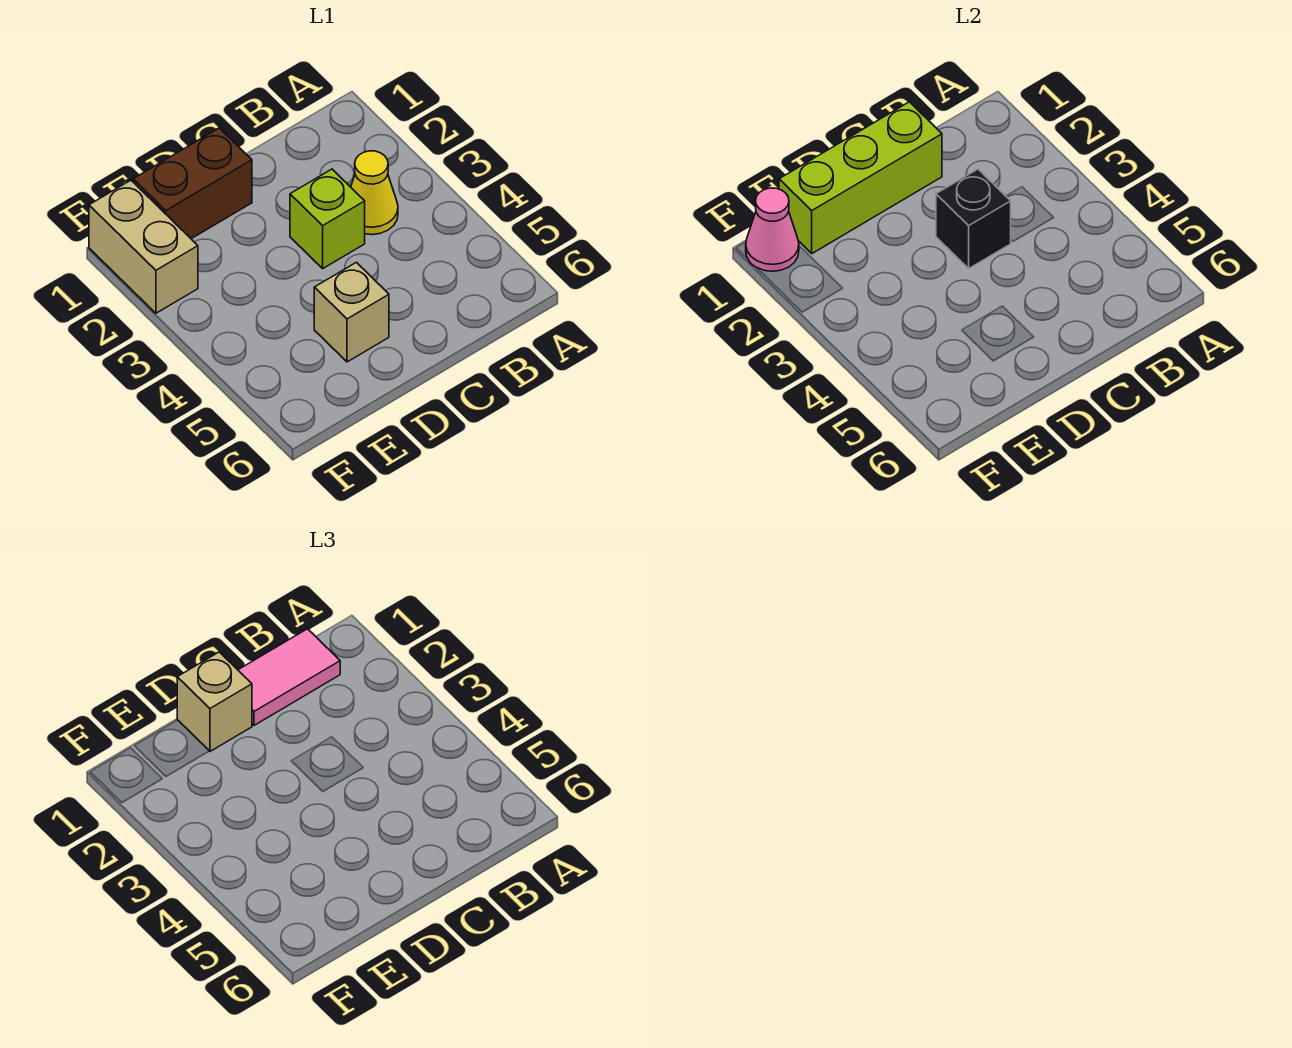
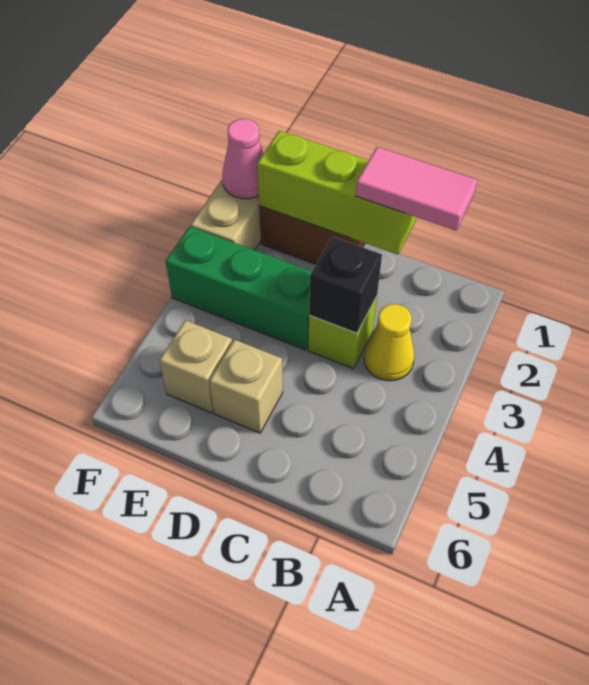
tan 1x1 brick [177,652,252,751] -> tan 1x1 brick moved to [159,320,232,413]
none -> green 1x3 brick [166,226,312,350]

